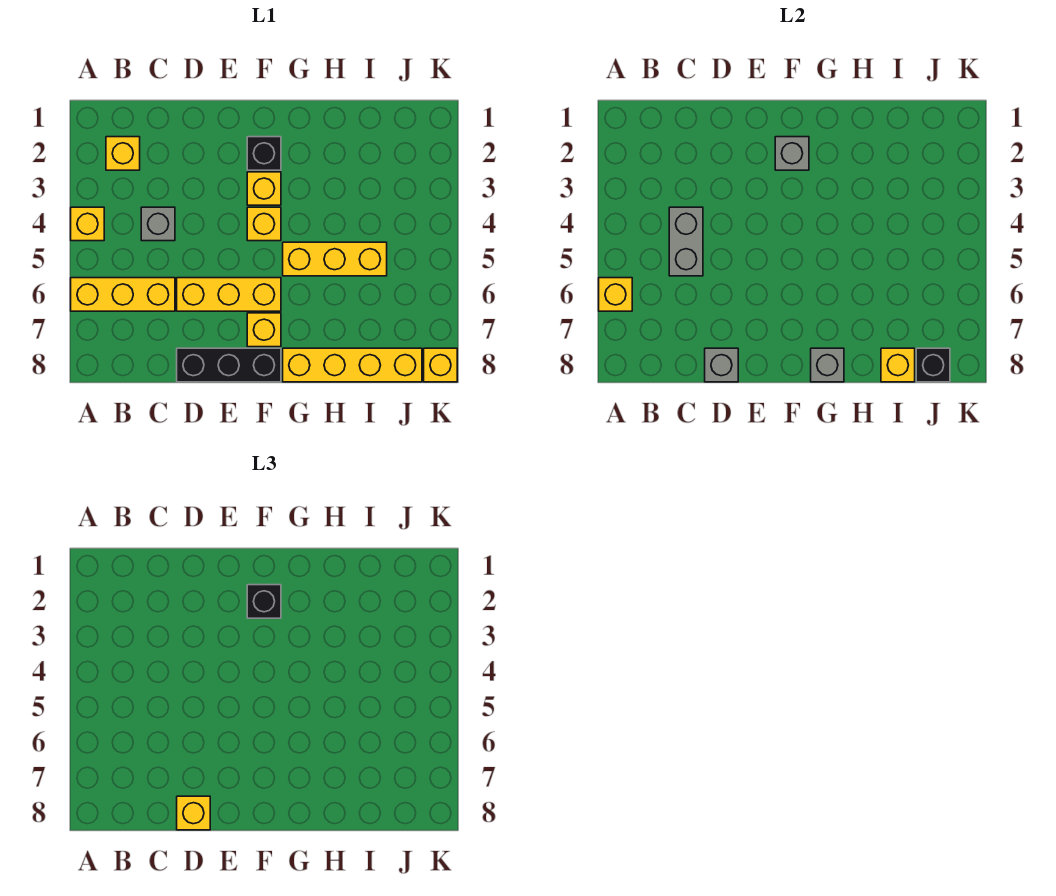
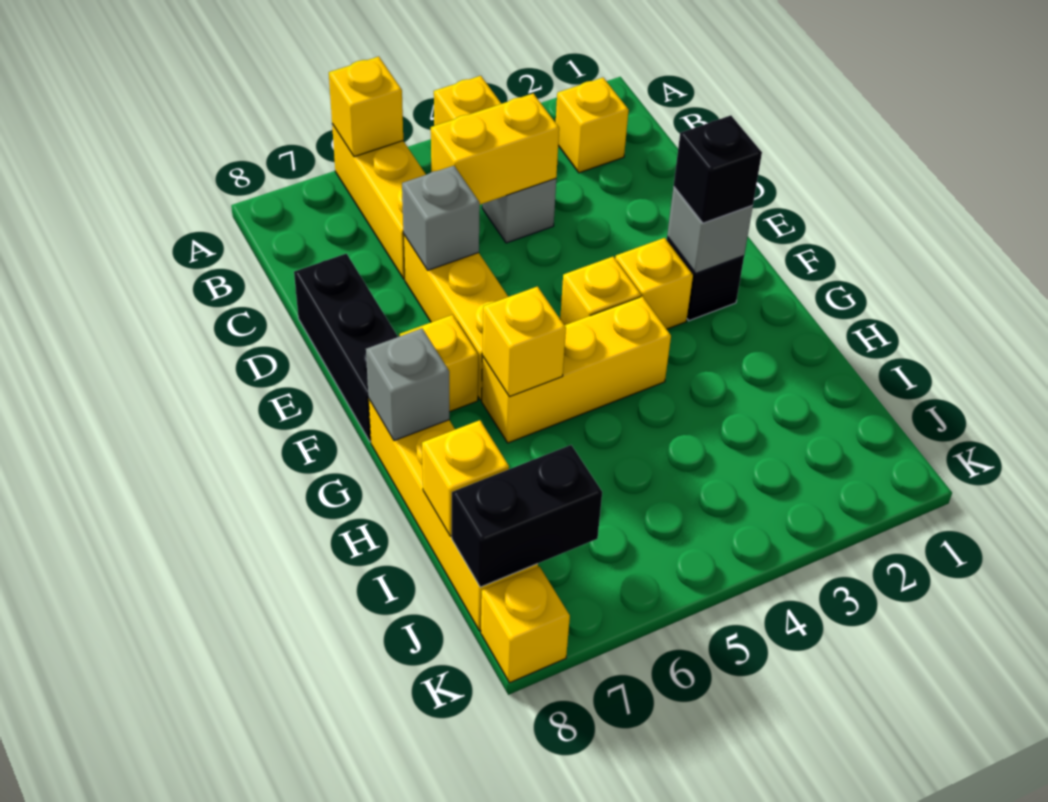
grey 1x2 brick [669,207,703,276] -> yellow 1x2 brick [431,94,559,204]
grey 1x1 brick [705,348,738,382] -> grey 1x1 brick moved to [402,166,480,270]
yellow 1x1 brick [177,796,210,830] -> yellow 1x1 brick moved to [482,287,566,397]
yellow 1x3 brick [283,242,387,276] -> yellow 1x3 brick turned to [482,297,671,443]
black 1x1 brick [916,348,950,382] -> black 1x2 brick [452,445,602,587]

